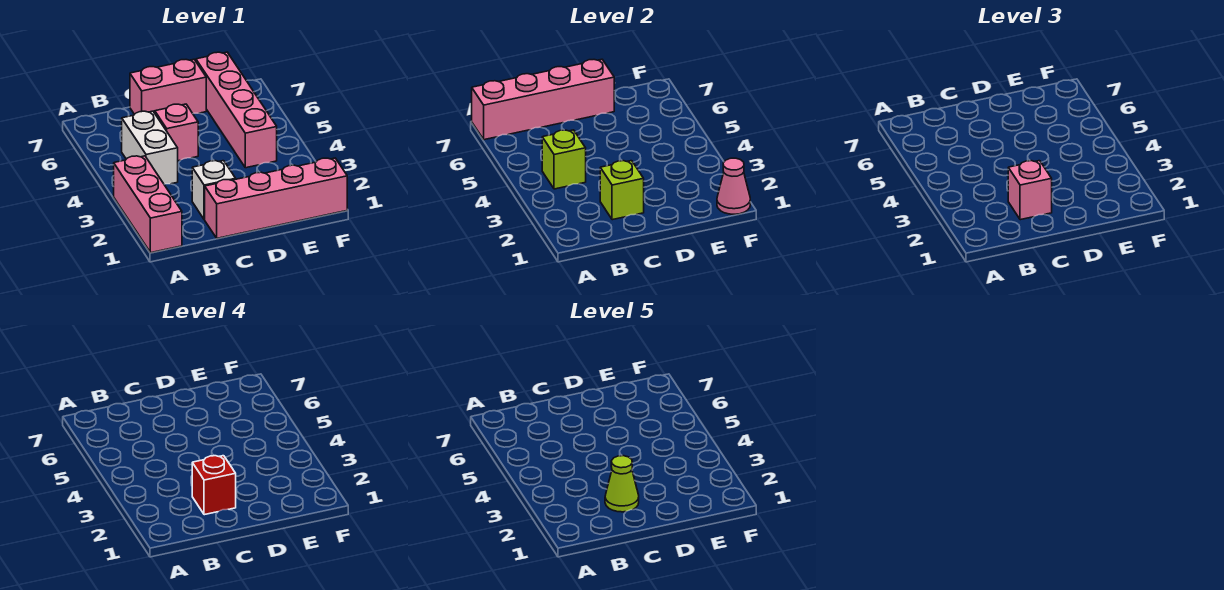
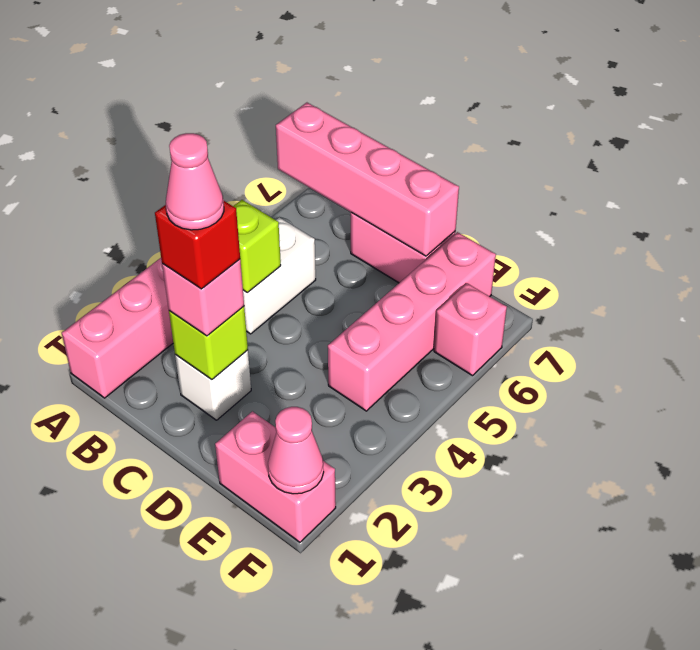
pink 1x4 brick [205,158,347,238] -> pink 1x2 brick [215,411,336,542]
lime 1x1 cone [605,456,639,512] -> pink 1x1 cone [166,133,224,230]
pink 1x1 brick [155,104,198,161] -> pink 1x1 brick moved to [434,283,507,376]

